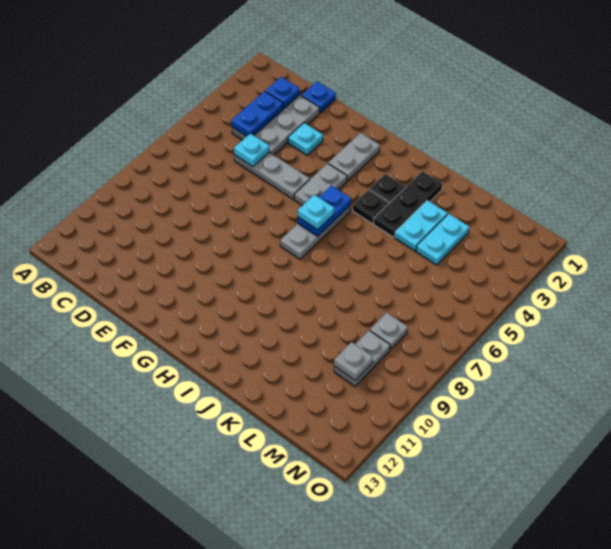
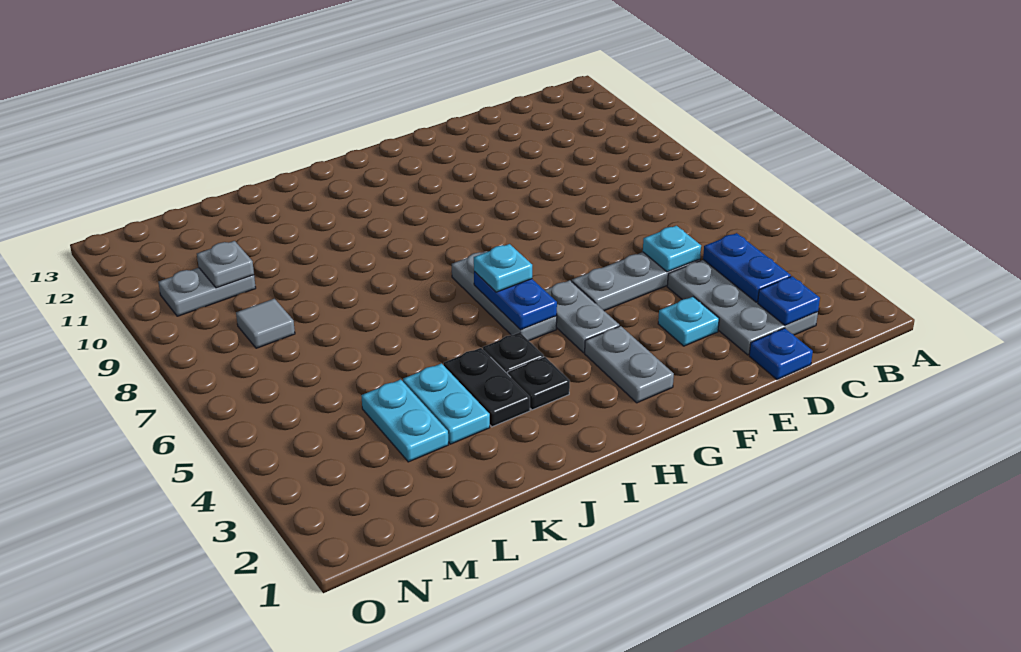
black 1x3 plate [373,171,442,237] -> black 1x2 plate [443,348,530,427]
grey 1x1 plate [370,313,408,350] -> grey 1x1 tile [236,299,295,348]
grey 1x2 plate [334,331,390,386] -> grey 1x2 plate turned to [158,268,256,316]

